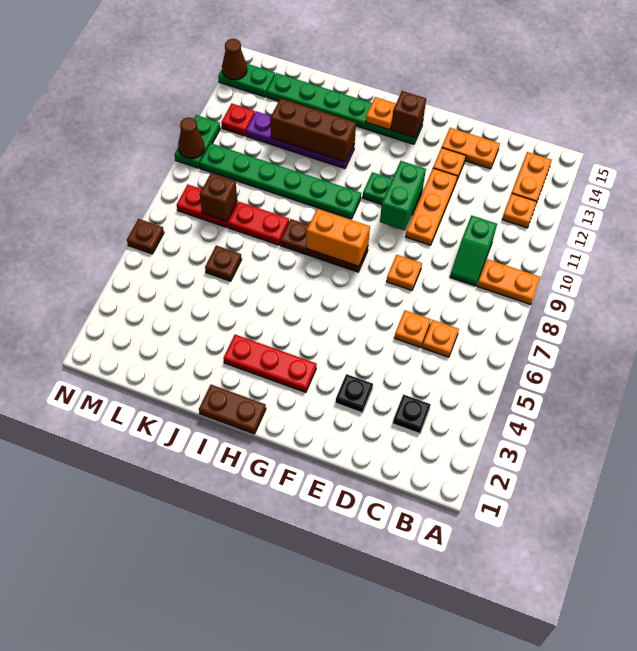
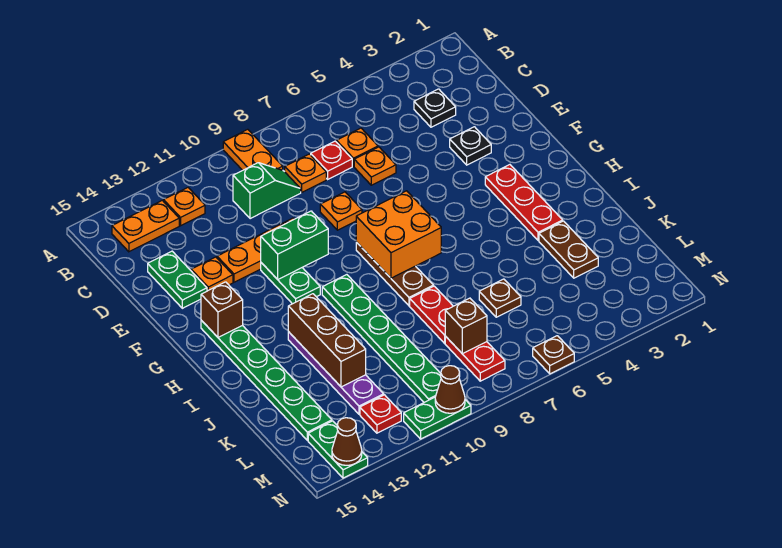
none -> red 1x1 plate [311,141,352,179]
orange 1x2 plate [442,128,500,169] -> green 1x2 plate [148,251,207,308]
orange 1x2 brick [307,209,370,266] -> orange 2x2 brick [356,191,441,278]
brown 1x2 plate [199,385,266,434] -> brown 1x2 plate moved to [539,221,598,278]
orange 1x1 plate [366,97,396,130] -> orange 1x1 plate moved to [285,154,326,192]

